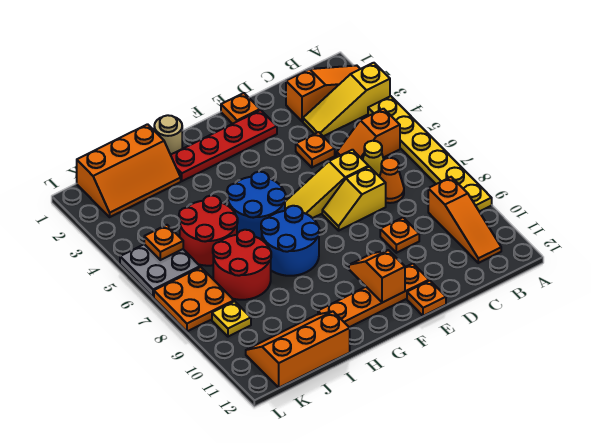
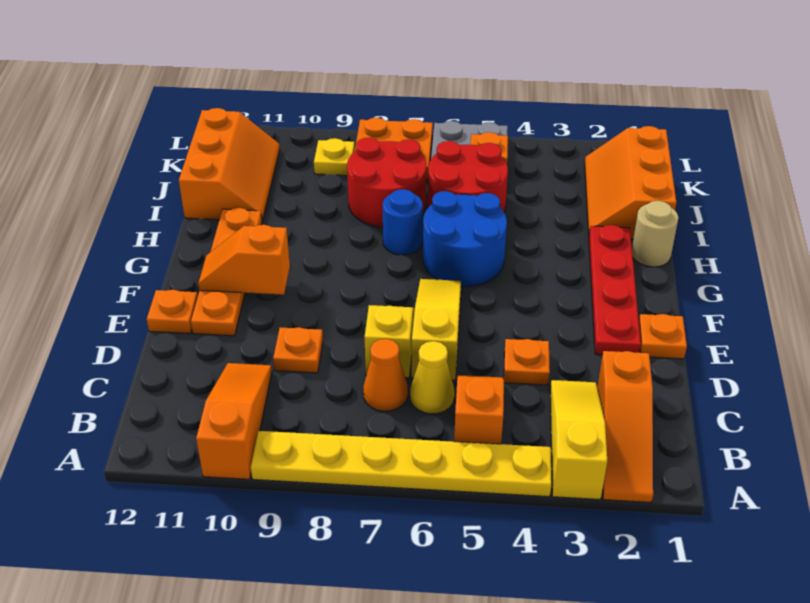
orange 1x3 slope [428,177,501,263] -> orange 1x3 slope turned to [196,363,272,479]
orange 1x2 slope [349,250,405,303] -> orange 1x2 slope turned to [198,225,290,295]
blue 2x2 round brick [261,206,320,276] -> blue 1x1 round brick [383,189,423,255]

